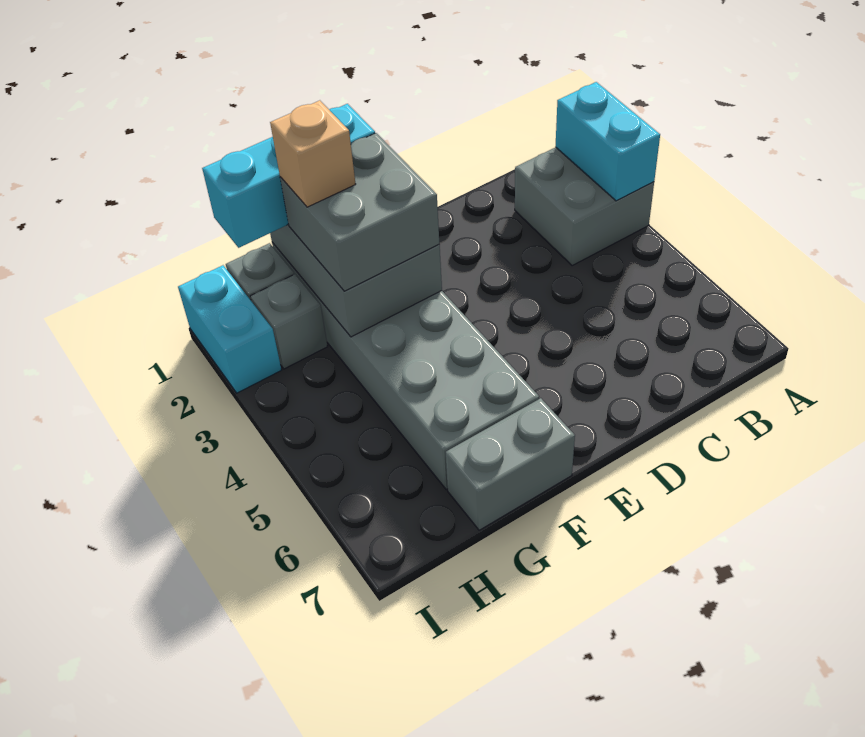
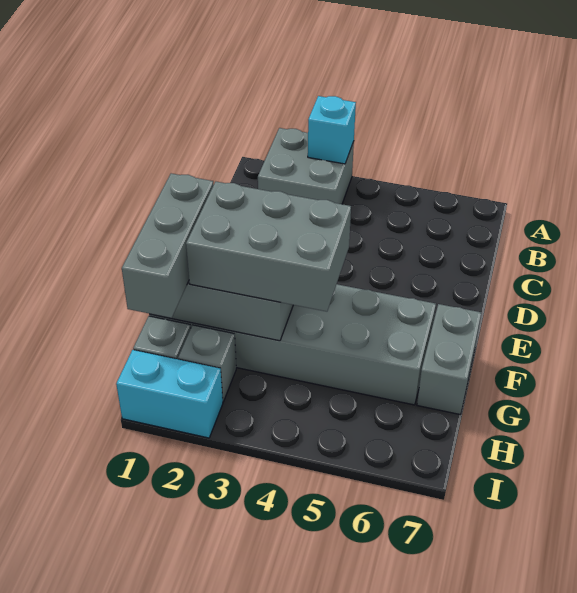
cyan 1x2 brick [555,82,660,201] -> cyan 1x1 brick [308,96,356,164]
cyan 1x3 brick [202,104,375,248] -> grey 1x3 brick [122,173,213,318]
grey 2x2 brick [280,133,439,291] -> grey 2x3 brick [186,182,351,311]
tan 1x1 brick [270,100,356,207] -> none

